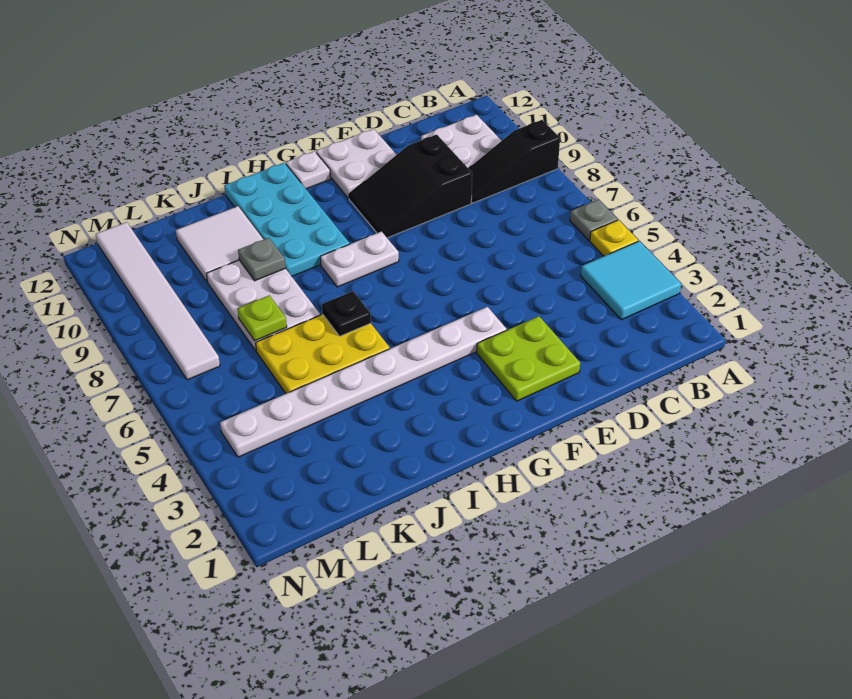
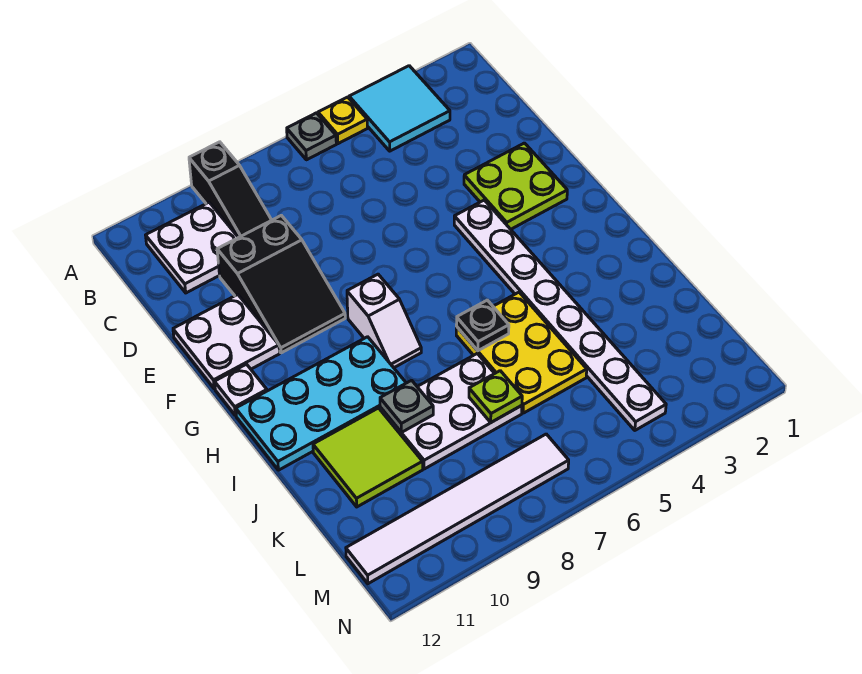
white 1x2 plate [320,232,399,287] -> white 1x2 slope [347,274,421,368]
white 2x2 tile [176,206,264,281] -> lime 2x2 tile [313,408,423,507]

